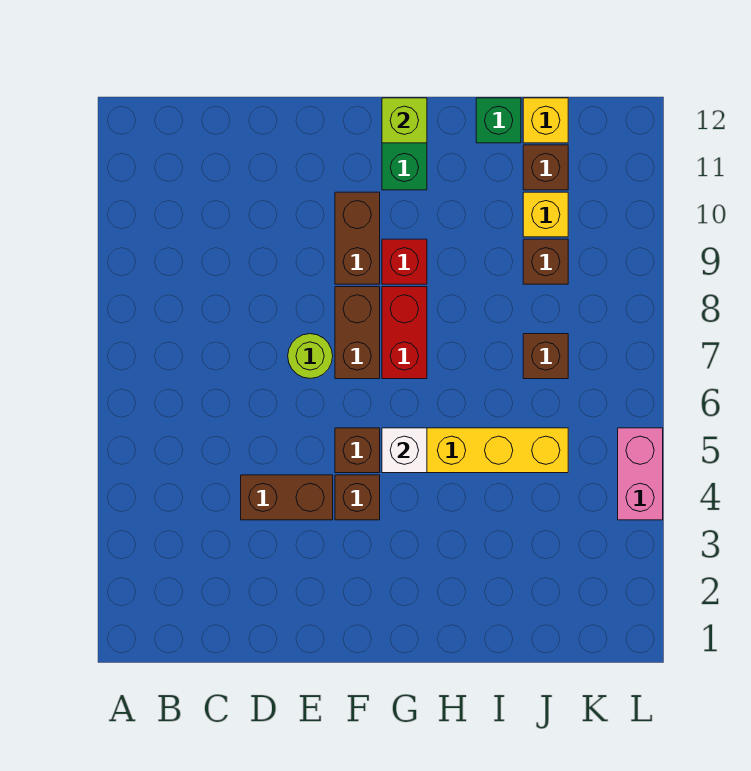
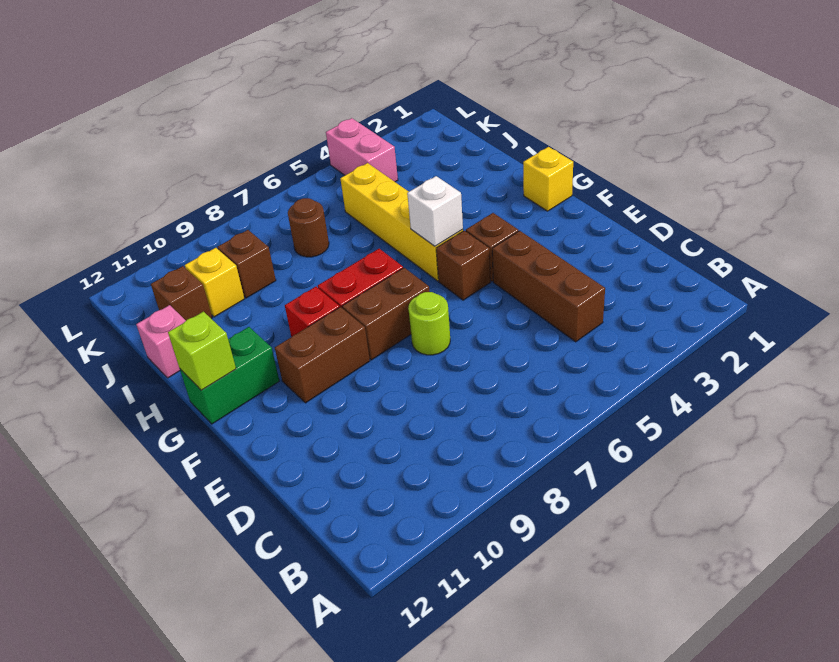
brown 1x2 brick [241,475,333,520] -> brown 1x3 brick [492,231,605,342]
green 1x1 brick [476,98,521,143] -> pink 1x1 brick [136,305,186,378]
brown 1x1 brick [523,334,568,379] -> brown 1x1 round brick [288,198,329,257]
yellow 1x1 brick [523,98,568,143] -> yellow 1x1 brick moved to [523,147,573,211]
pink 1x2 brick [618,428,663,520] -> pink 1x2 brick turned to [326,118,398,182]

